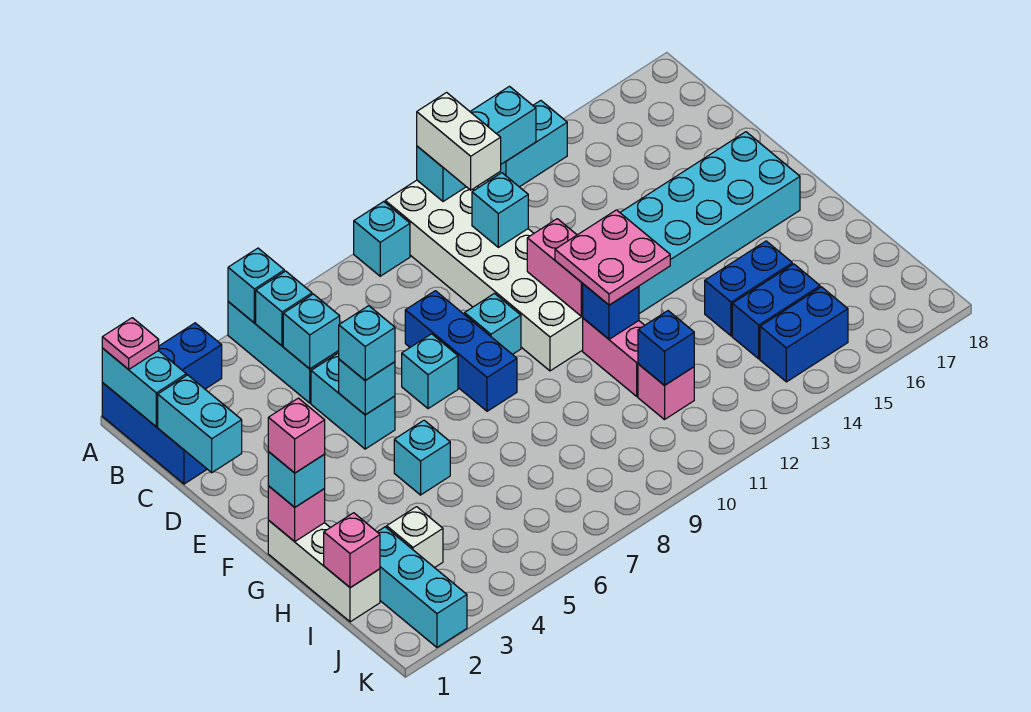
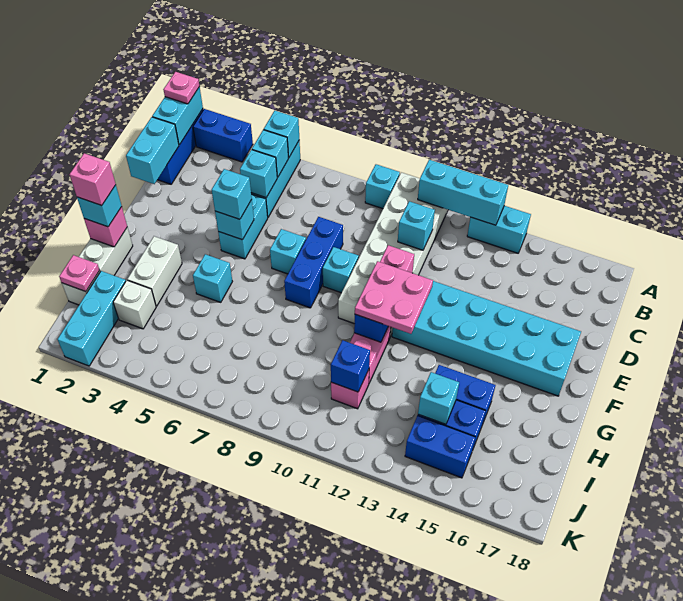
white 1x2 brick [417,93,501,190] -> white 1x2 brick moved to [127,236,182,306]
pink 1x1 brick [324,513,380,588] -> pink 1x1 plate [59,255,99,292]
none -> cyan 1x1 brick [418,372,459,424]

